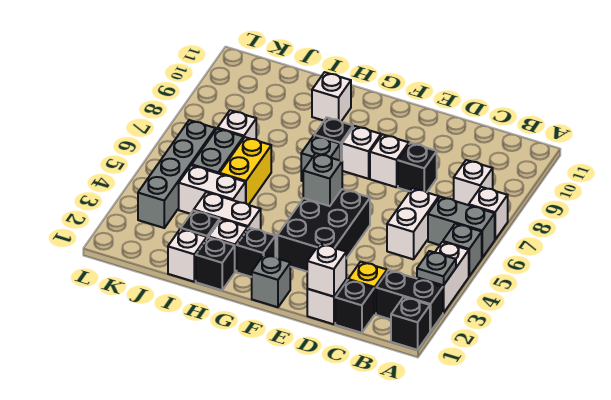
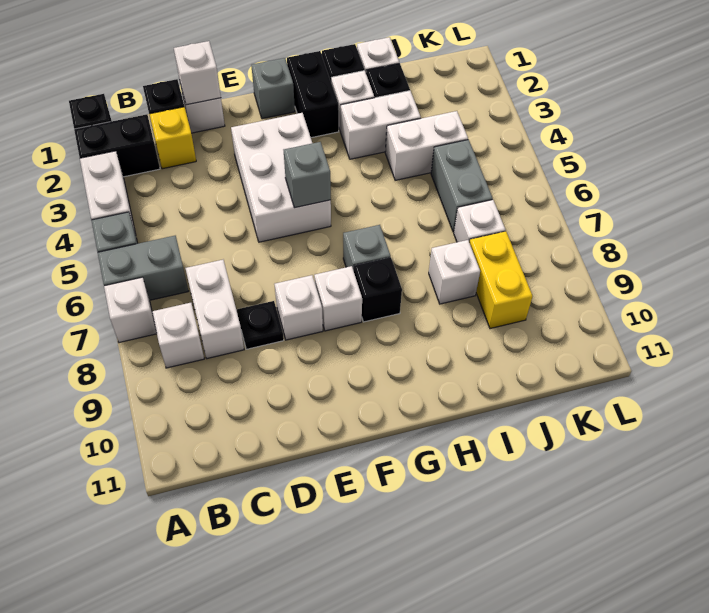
grey 1x1 plate [417,251,456,285] -> none
white 1x2 brick [387,188,439,259] -> white 1x2 brick moved to [185,260,244,359]
black 1x1 brick [398,143,437,192] -> black 1x1 plate [237,301,284,349]
black 2x3 brick [277,189,370,271] -> white 2x3 brick [231,113,331,242]
black 1x1 brick [237,228,275,277] -> black 1x2 brick [287,51,339,138]
white 1x1 brick [312,72,351,121] -> white 1x1 brick moved to [429,240,480,304]
yellow 1x2 brick [220,137,271,205] -> yellow 1x2 brick moved to [469,231,533,329]
grey 1x4 brick [138,120,216,228] -> none

